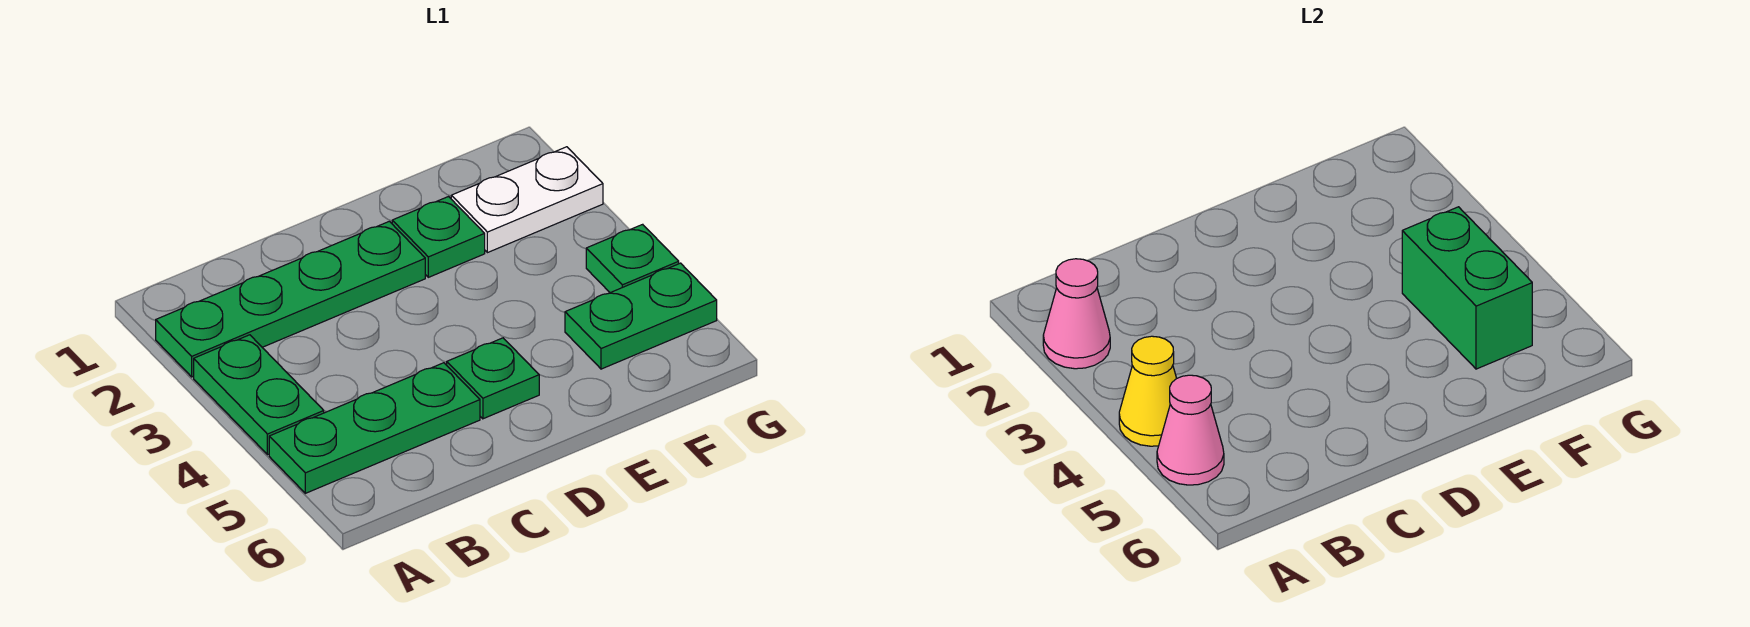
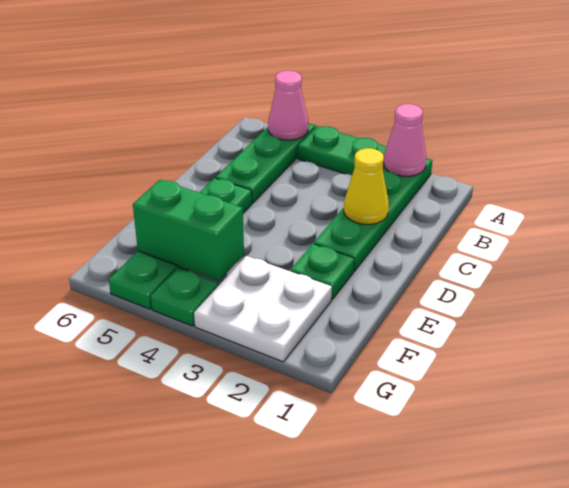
yellow 1x1 cone [1119,336,1177,446] -> yellow 1x1 cone moved to [344,148,389,224]
white 1x2 plate [451,147,603,253] -> white 2x2 plate [194,256,332,362]

